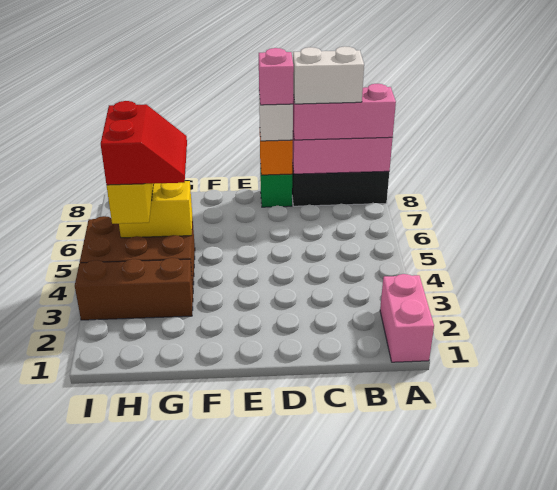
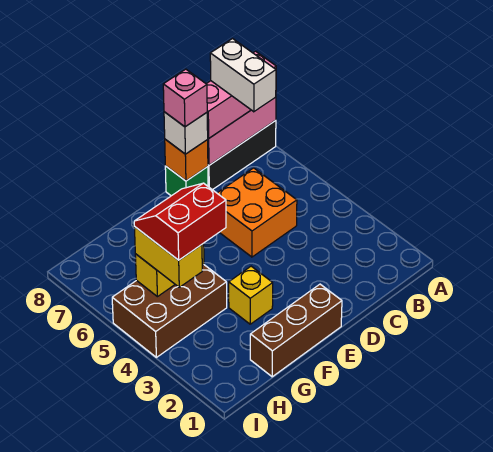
pink 1x2 brick [380,274,434,362] -> none
white 1x2 brick [293,46,364,104] -> white 1x2 brick turned to [210,39,276,112]
none -> orange 2x2 brick [217,168,297,257]
none -> yellow 1x1 brick [229,266,273,324]
brown 1x3 brick [75,258,193,320] -> brown 1x3 brick moved to [250,284,342,377]
red 2x2 slope [101,101,187,185] -> red 2x2 slope turned to [134,183,226,260]

